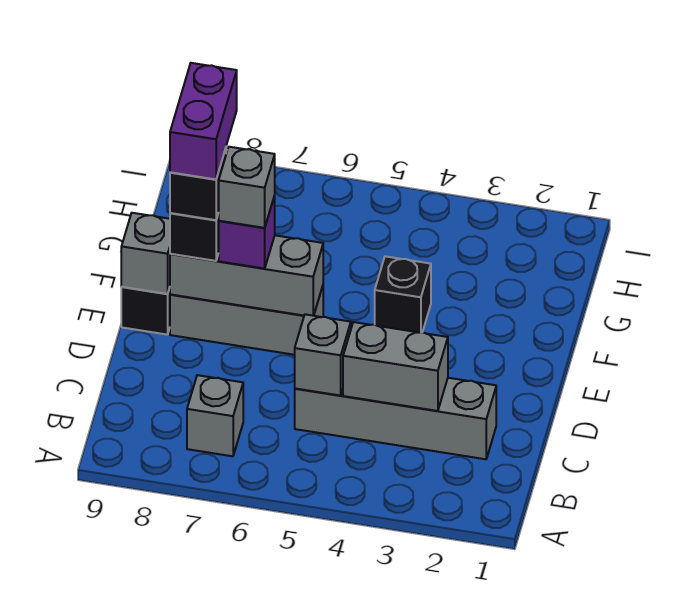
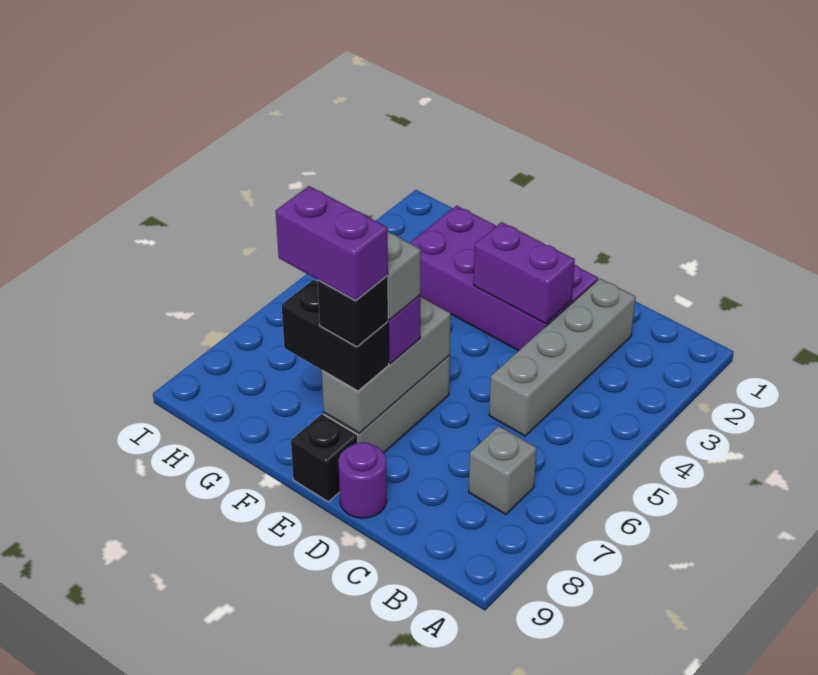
grey 1x2 brick [343,322,448,411] -> none
grey 1x1 brick [295,314,351,396] -> none
none -> purple 2x4 brick [410,206,598,351]
none -> purple 1x2 brick [474,222,575,323]
none -> purple 1x1 round brick [338,442,387,518]
grey 1x1 brick [121,213,170,294] -> none
black 1x1 brick [375,256,431,332] -> none

